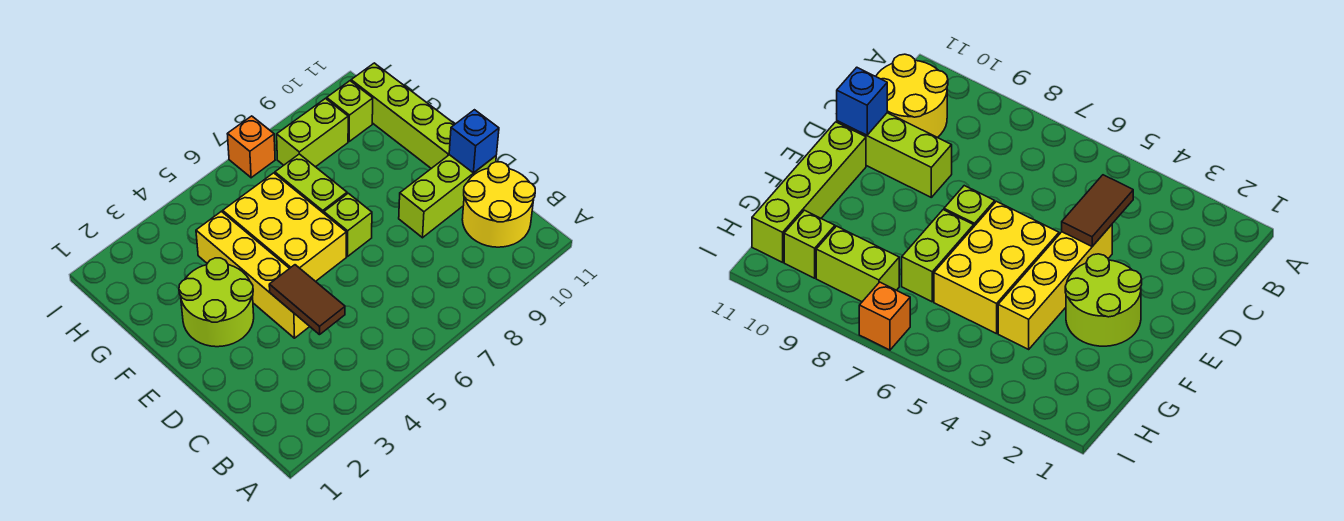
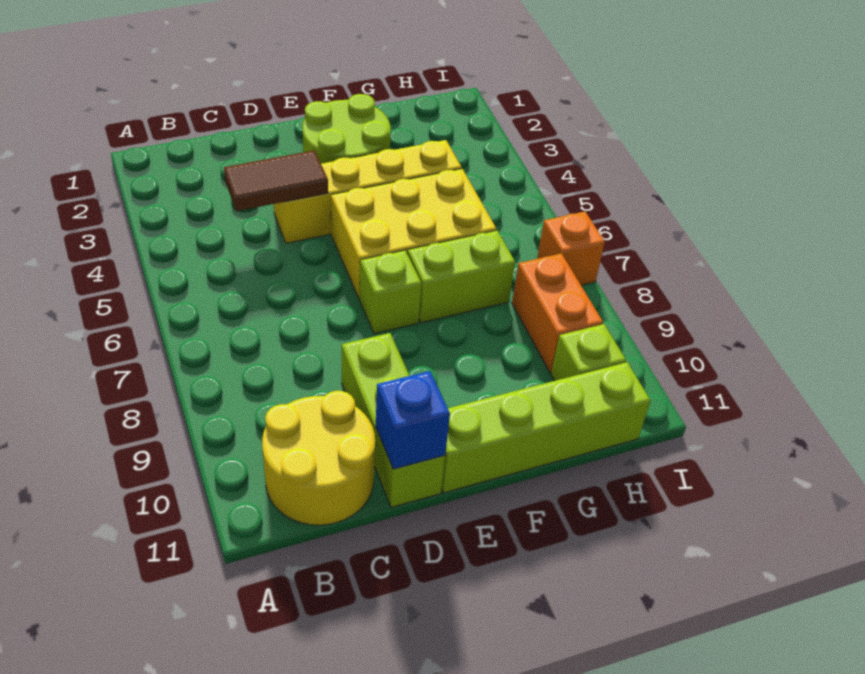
lime 1x2 brick [277,99,348,167] -> orange 1x2 brick [512,253,603,373]

